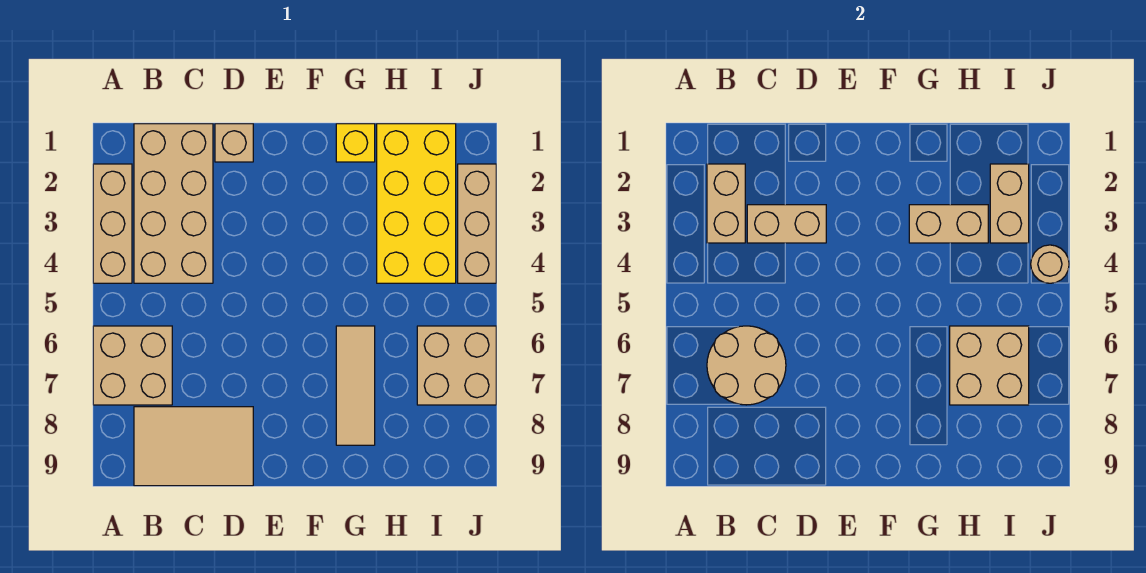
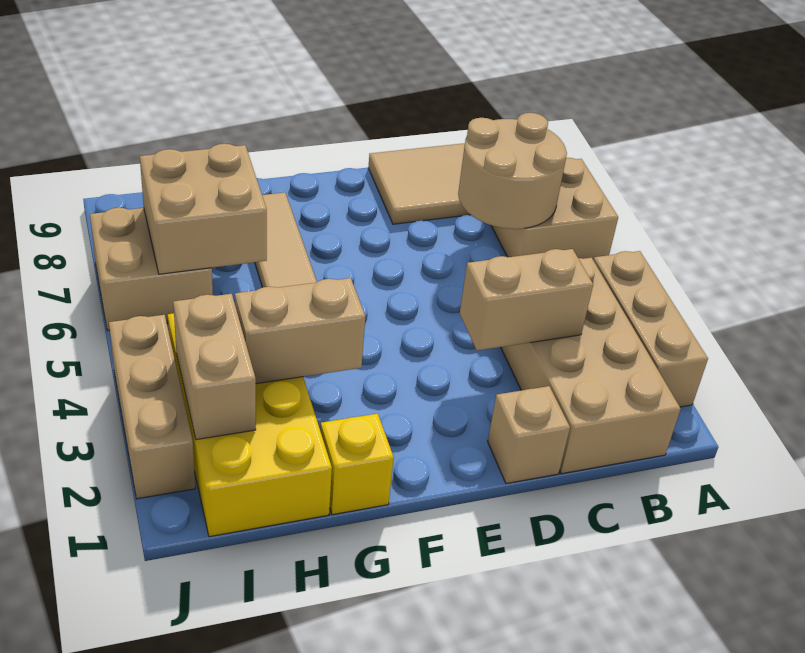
tan 1x2 brick [707,164,745,243] -> none
tan 1x1 round brick [1031,245,1069,283] -> none

